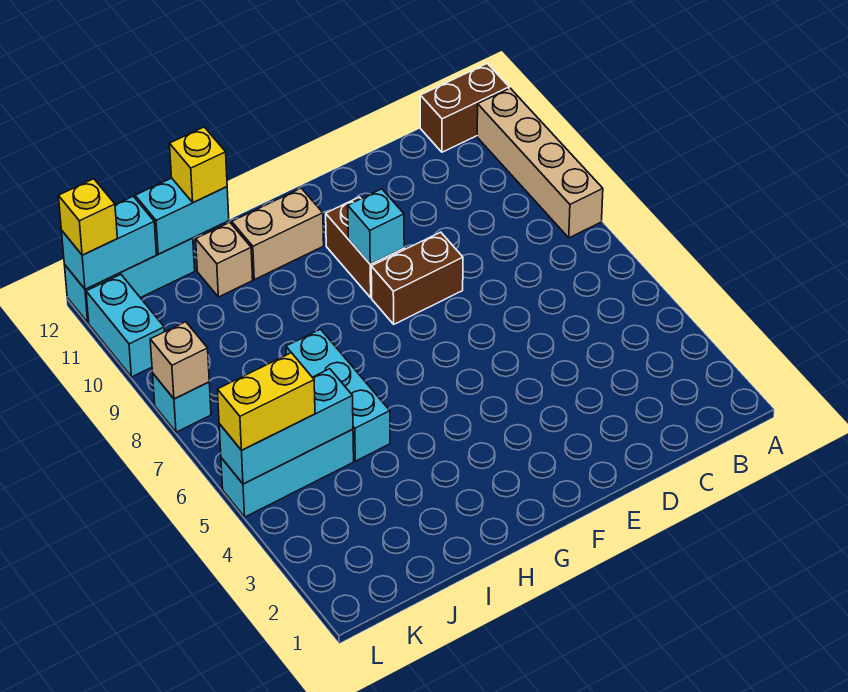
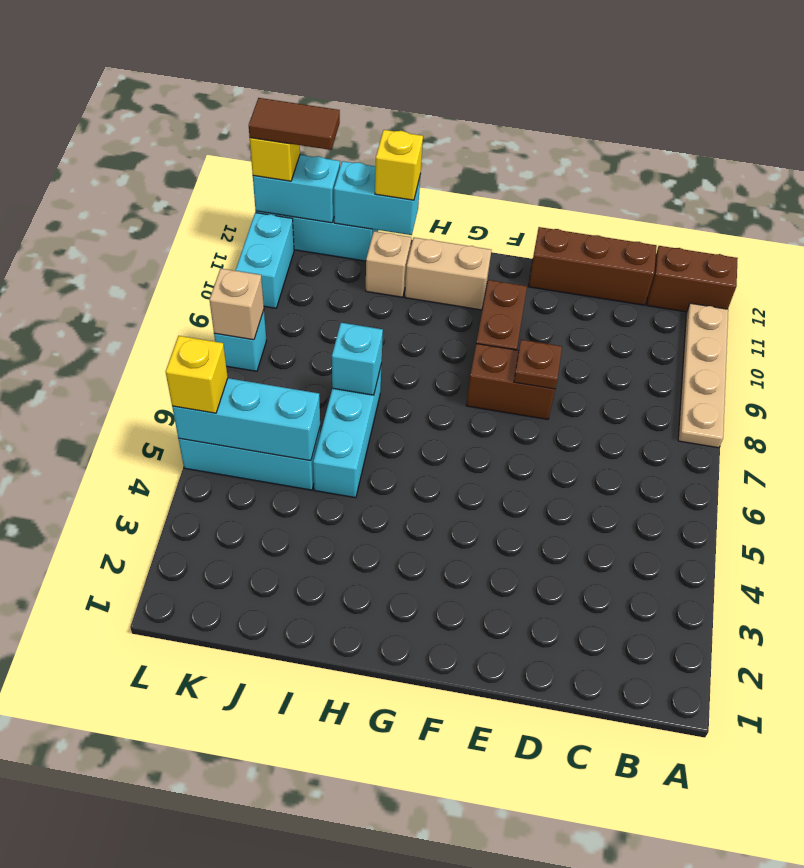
tan 1x4 brick [477,88,603,238] -> tan 1x4 plate [678,303,728,448]
none -> brown 1x3 brick [528,227,657,305]
none -> brown 1x1 plate [514,340,562,389]
cyan 1x1 brick [348,189,404,264] -> cyan 1x1 brick moved to [332,323,383,395]
yellow 1x2 brick [217,353,315,450] -> yellow 1x1 brick [166,336,228,413]
none -> brown 1x2 tile [249,98,340,150]

